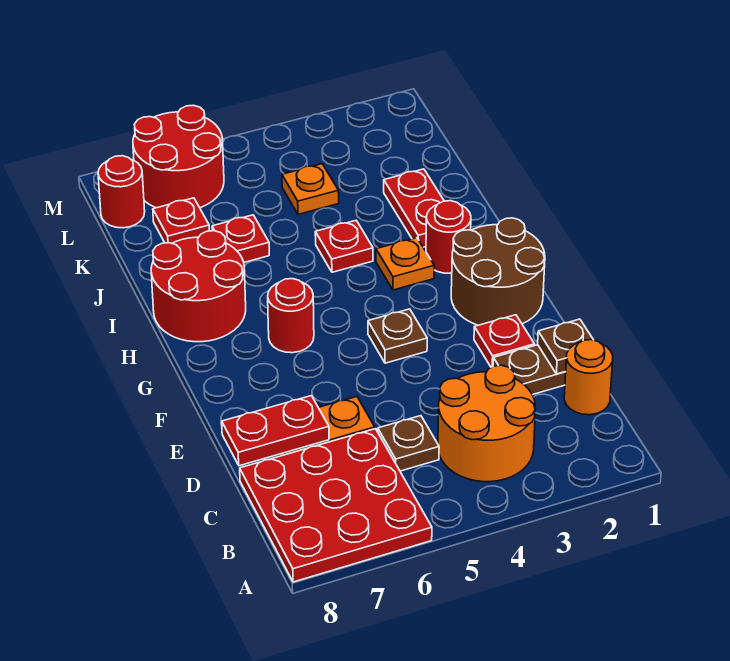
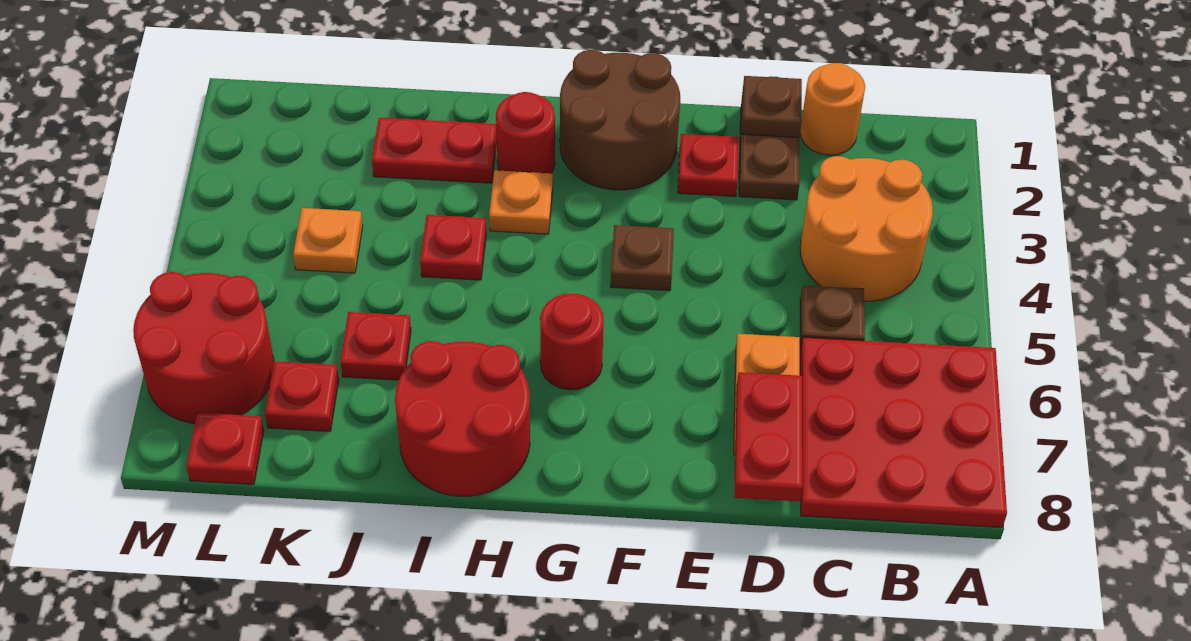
red 1x1 round brick [98,156,145,228] -> red 1x1 plate [186,413,264,484]

